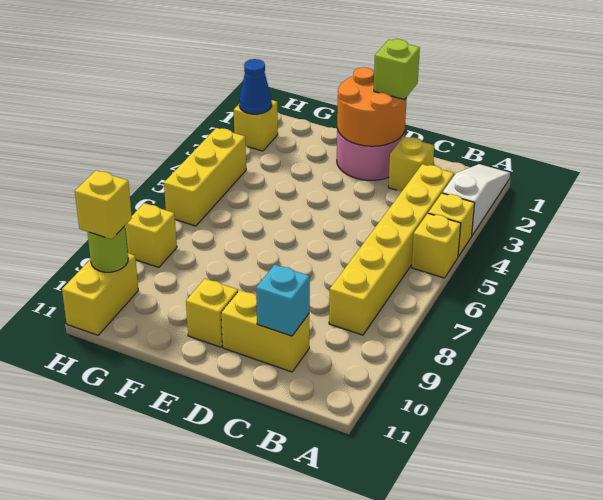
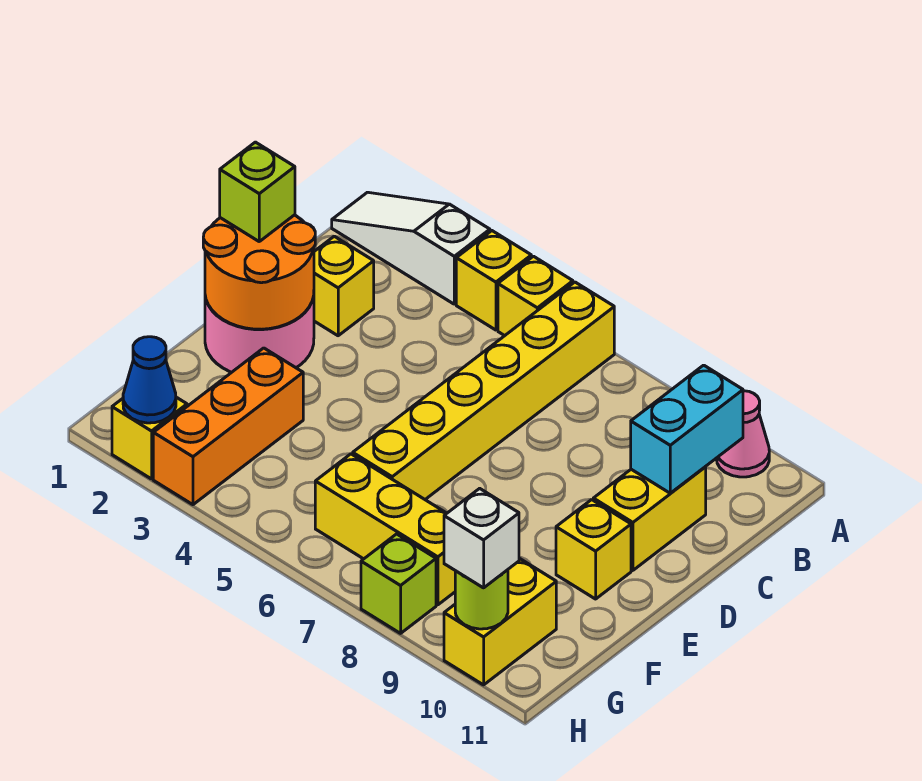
none -> pink 1x1 cone [717,391,769,477]
yellow 1x6 brick [329,164,454,335] -> yellow 1x6 brick turned to [353,282,614,499]
cyan 1x1 brick [256,265,310,336] -> cyan 1x2 brick [631,365,743,493]
none -> orange 1x3 brick [153,348,303,505]
yellow 1x3 brick [164,128,246,226] -> yellow 1x3 brick moved to [315,454,455,605]
yellow 1x1 brick [125,204,177,267] -> lime 1x1 brick [361,534,436,633]
yellow 1x2 brick [62,253,138,335] -> yellow 1x2 brick turned to [444,558,556,685]
yellow 1x1 brick [75,171,132,239] -> white 1x1 brick [444,488,519,588]

